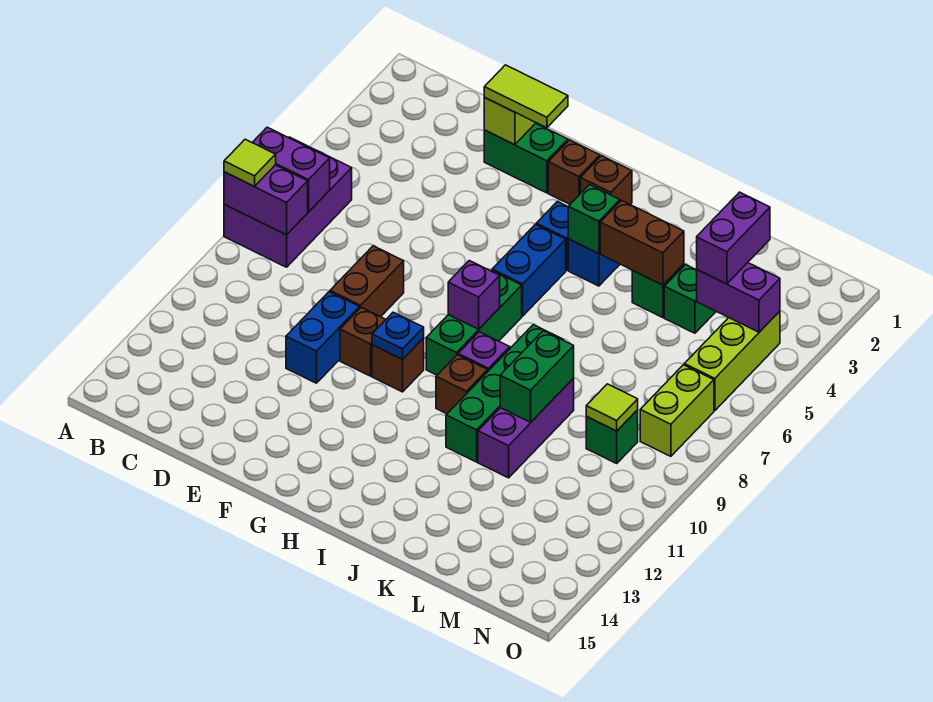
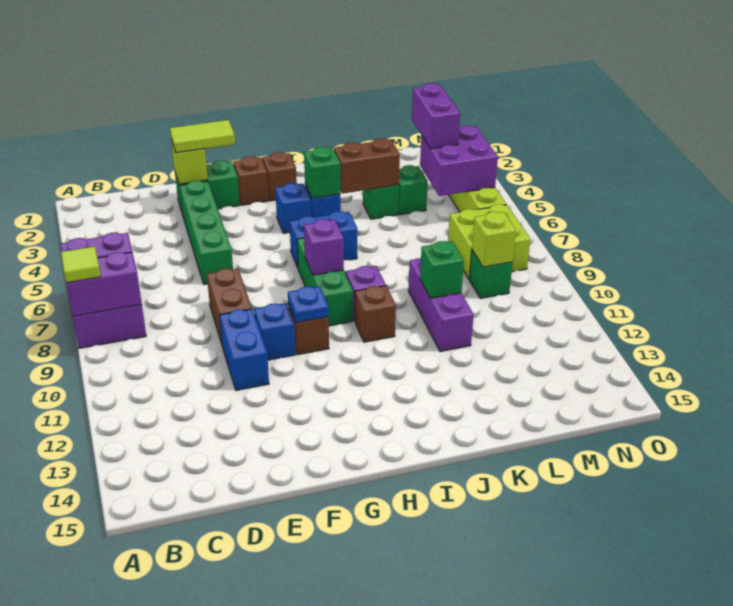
brown 1x1 brick [340,307,386,376] -> blue 1x1 brick [254,303,296,360]
blue 1x2 brick [492,224,566,316] -> blue 1x2 brick turned to [290,211,357,268]
green 1x4 brick [446,325,564,462] -> green 1x4 brick moved to [179,181,233,285]
green 1x2 brick [500,331,574,422] -> green 1x1 brick [420,241,464,298]
purple 1x2 brick [697,263,780,332] -> purple 2x2 brick [420,126,498,196]
lime 1x1 tile [586,384,638,431] -> lime 1x1 brick [472,212,516,267]
lime 1x2 brick [640,365,714,456] -> lime 2x2 brick [448,204,530,279]

